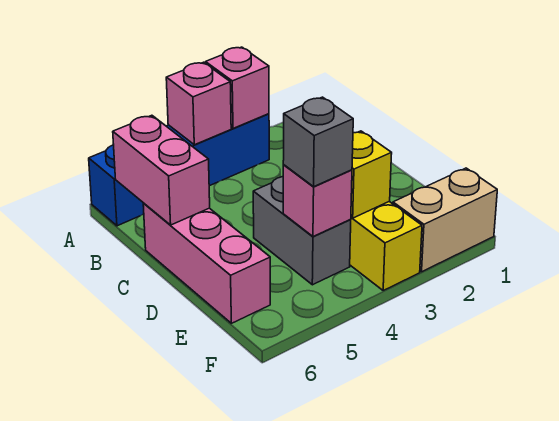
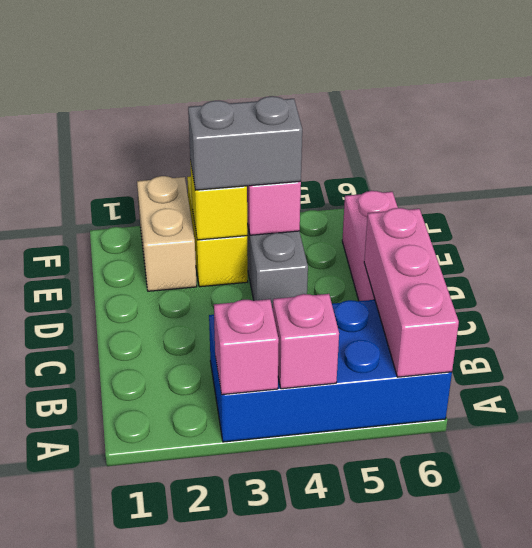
blue 1x4 brick [89,114,269,226] -> blue 2x4 brick [209,300,452,442]
pink 1x2 brick [113,115,210,225] -> pink 1x3 brick [364,208,459,377]
grey 1x1 brick [283,97,353,187] -> grey 1x2 brick [188,96,302,190]
tan 1x2 brick [393,168,497,272] -> tan 1x2 brick turned to [137,176,197,291]

